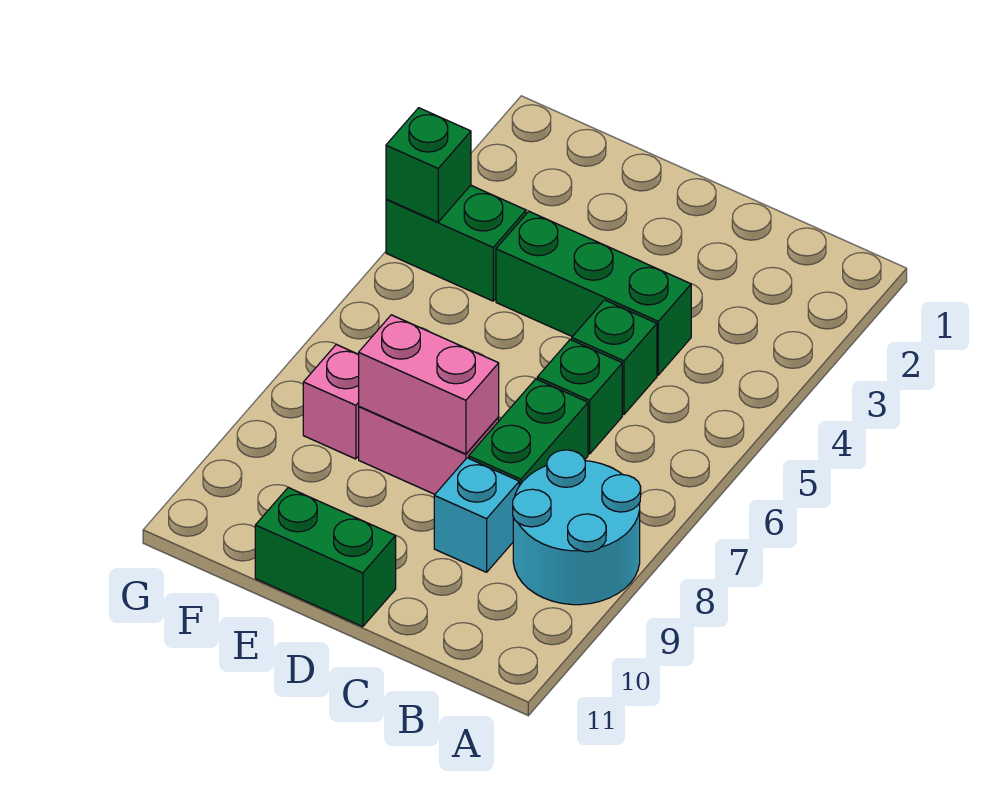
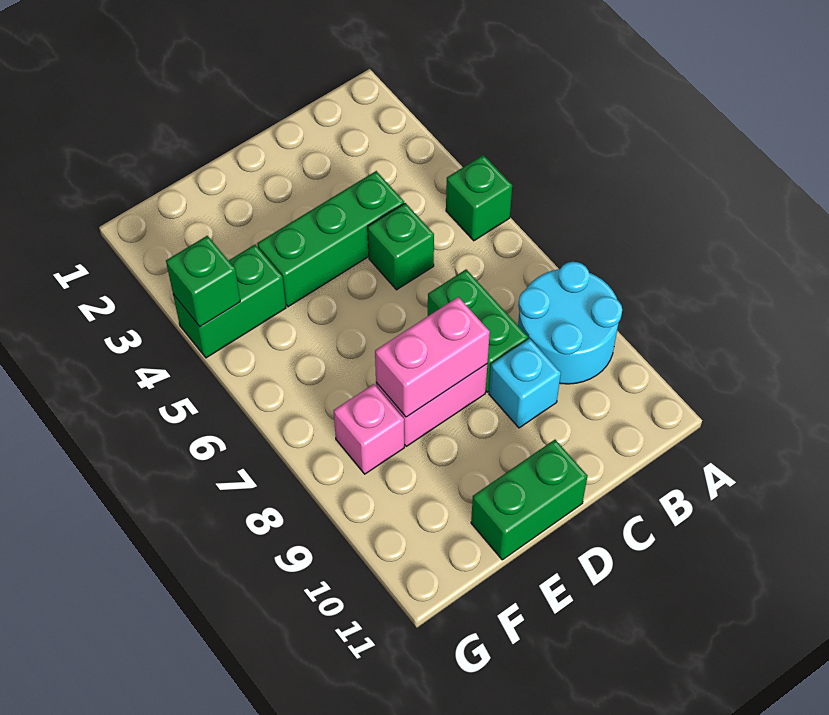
green 1x1 brick [537,339,622,454] -> green 1x1 brick moved to [446,155,512,241]

